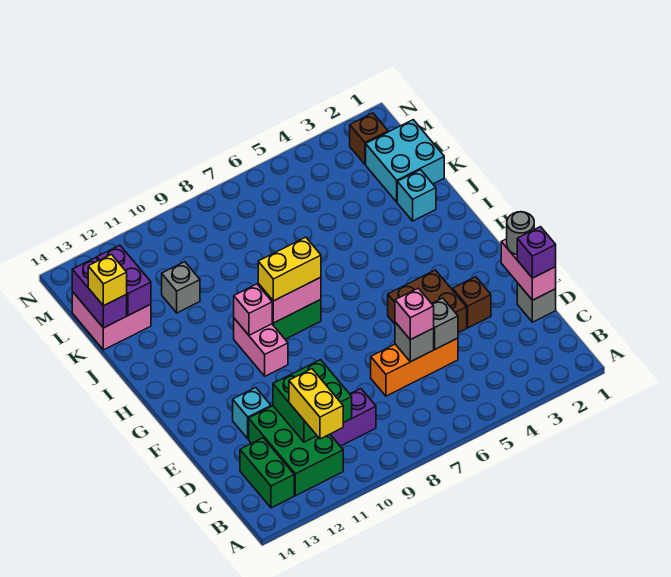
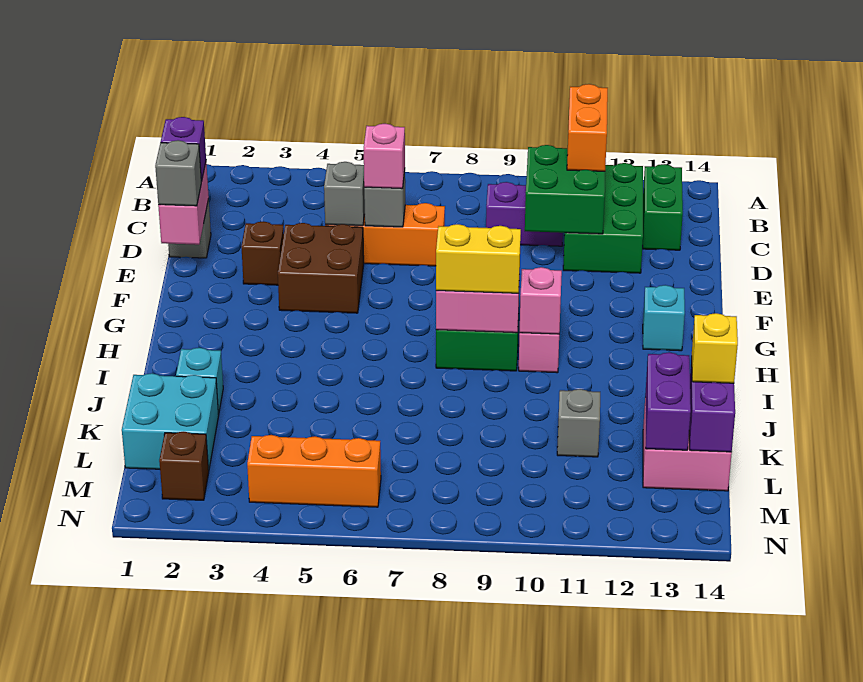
yellow 1x2 brick [289,369,343,439] -> orange 1x2 brick [567,84,608,171]
grey 1x1 round brick [507,212,534,255] -> grey 1x1 brick [155,140,201,206]
cyan 1x1 brick [233,388,271,439] -> cyan 1x1 brick moved to [643,285,685,351]
none -> orange 1x3 brick [247,435,381,507]

